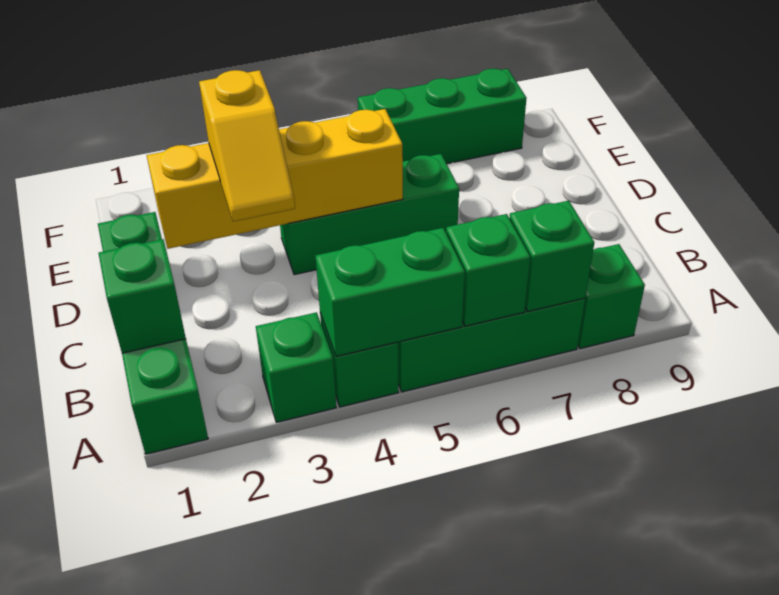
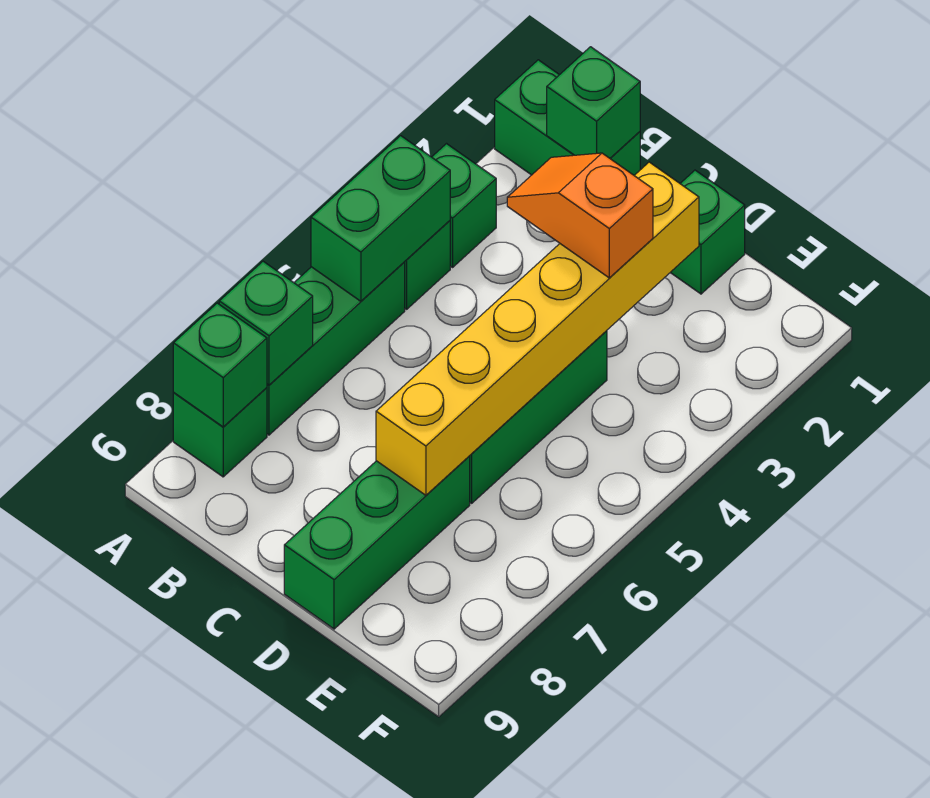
green 1x1 brick [446,214,530,326] -> green 1x1 brick moved to [173,303,267,427]
yellow 1x2 slope [199,70,295,222] -> orange 1x2 slope [507,153,653,278]
yellow 1x4 brick [147,109,403,249] -> yellow 1x6 brick [376,162,699,495]
green 1x3 brick [358,69,526,164] -> green 1x3 brick moved to [284,457,470,629]

